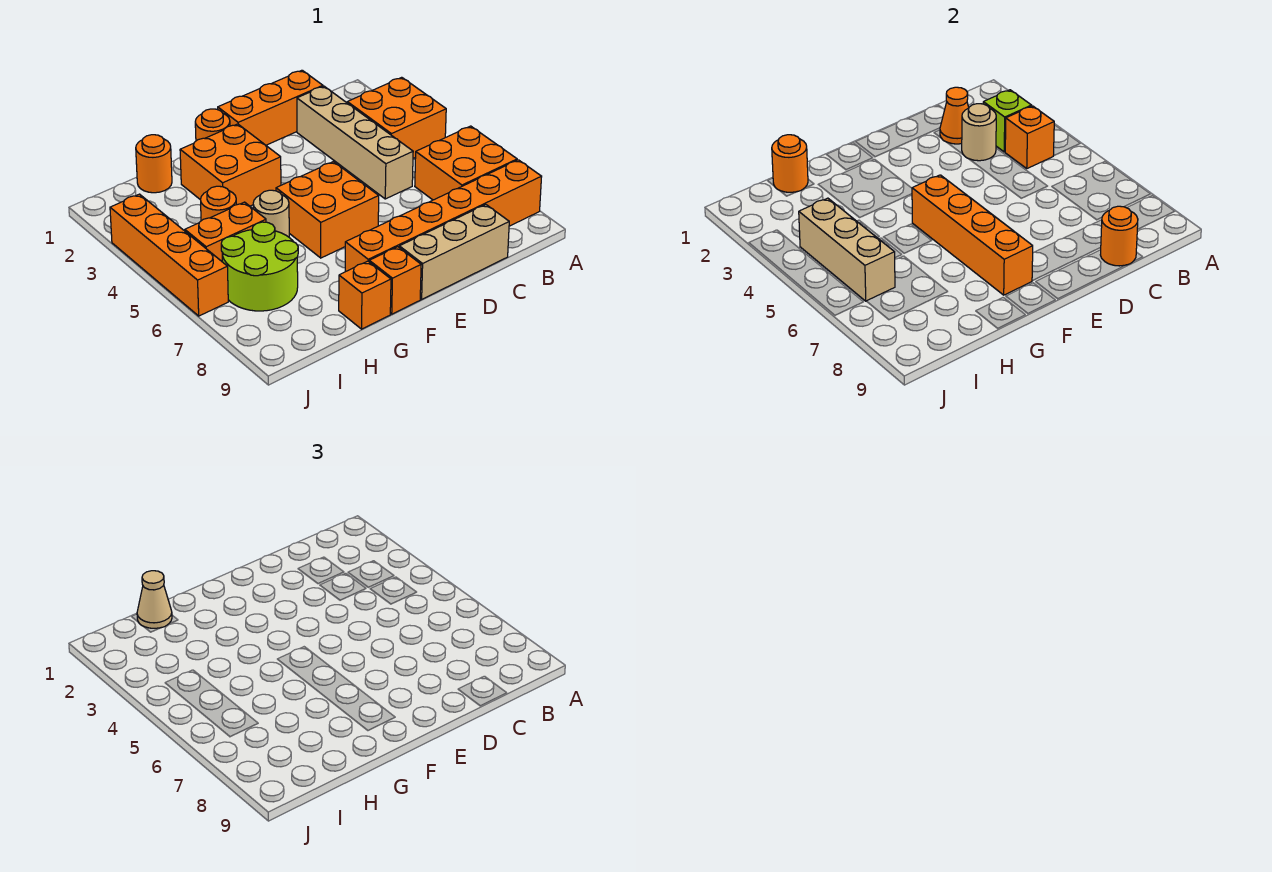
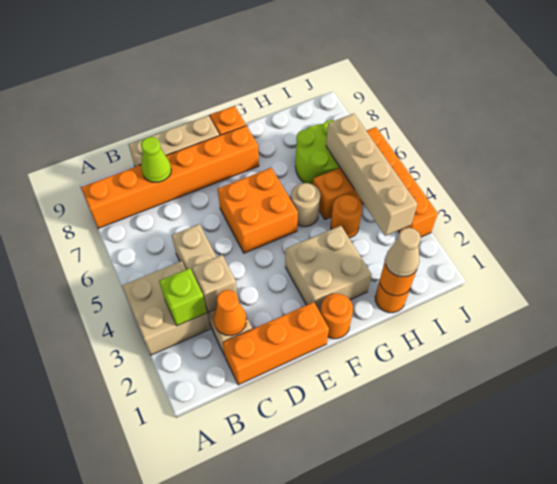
orange 2x2 brick [347,77,446,158] -> tan 2x2 brick [122,261,210,355]
orange 2x2 brick [415,126,517,200] -> none
orange 1x1 brick [1005,106,1054,168] -> none
tan 1x1 round brick [962,104,996,161] -> tan 1x1 brick [192,255,237,312]
none -> lime 1x1 cone [141,137,171,182]
orange 1x1 round brick [1100,206,1138,266] -> none
orange 2x2 brick [180,124,281,206] -> tan 2x2 brick [285,226,372,312]
orange 1x4 brick [912,175,1033,295] -> none
orange 1x1 brick [339,261,391,329] -> none
tan 1x3 brick [799,198,895,301] -> tan 1x4 brick [326,114,417,236]

